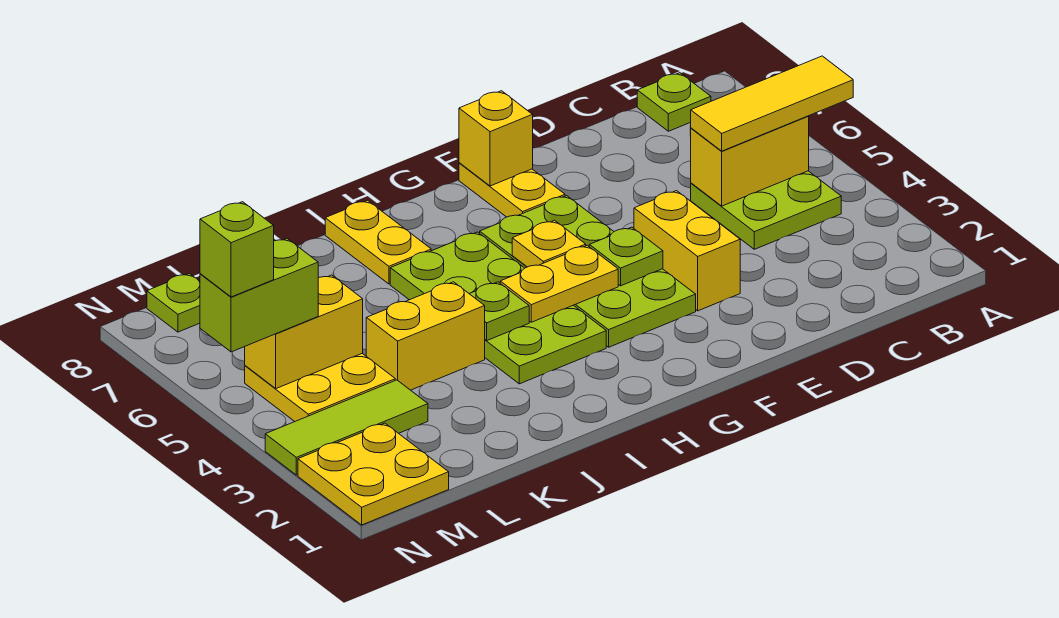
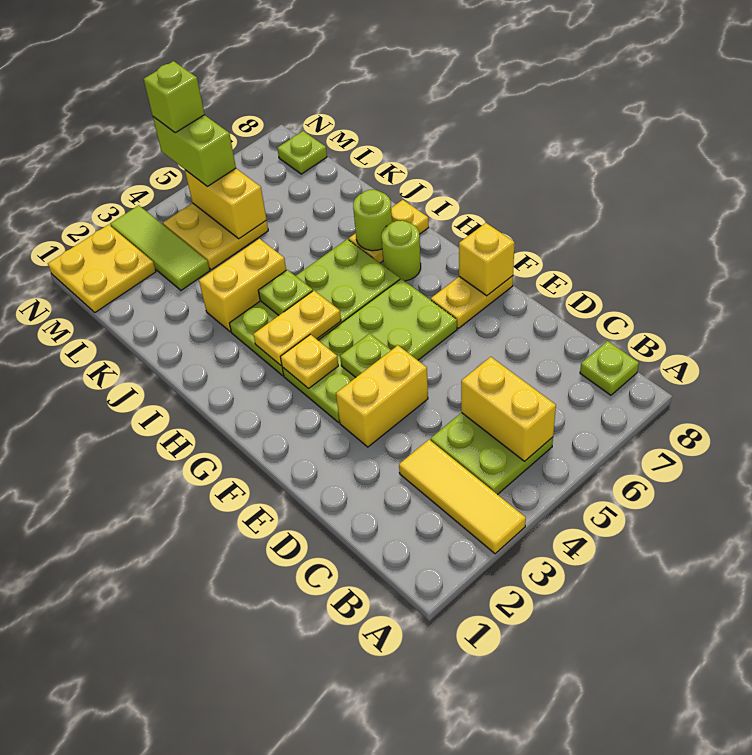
yellow 1x3 tile [691,56,853,151] -> yellow 1x3 tile moved to [399,440,526,554]
yellow 1x2 plate [500,245,618,322] -> yellow 1x2 plate turned to [253,290,341,365]
yellow 1x1 plate [512,220,586,267] -> yellow 1x1 plate moved to [281,334,338,389]
none -> lime 1x1 round brick [381,220,421,281]
none -> lime 1x1 round brick [353,190,392,251]
yellow 1x2 brick [366,282,485,390] -> yellow 1x2 brick turned to [199,239,286,332]

